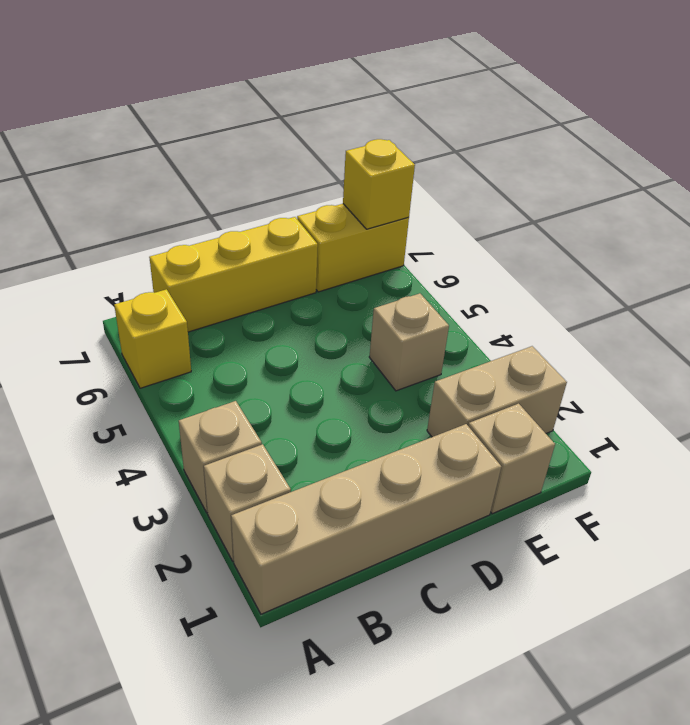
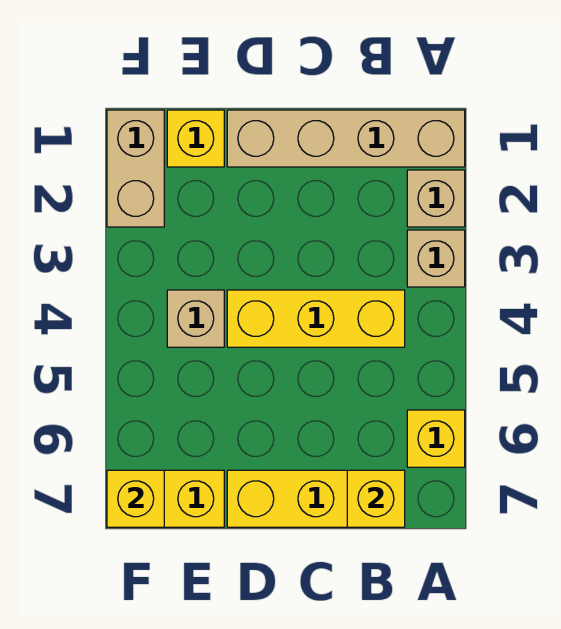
none -> yellow 1x3 brick [227,290,405,347]
none -> yellow 1x1 brick [347,470,405,527]
tan 1x1 brick [468,404,555,514] -> yellow 1x1 brick [167,110,224,167]
tan 1x2 brick [427,346,567,437] -> tan 1x2 brick turned to [107,110,164,227]

